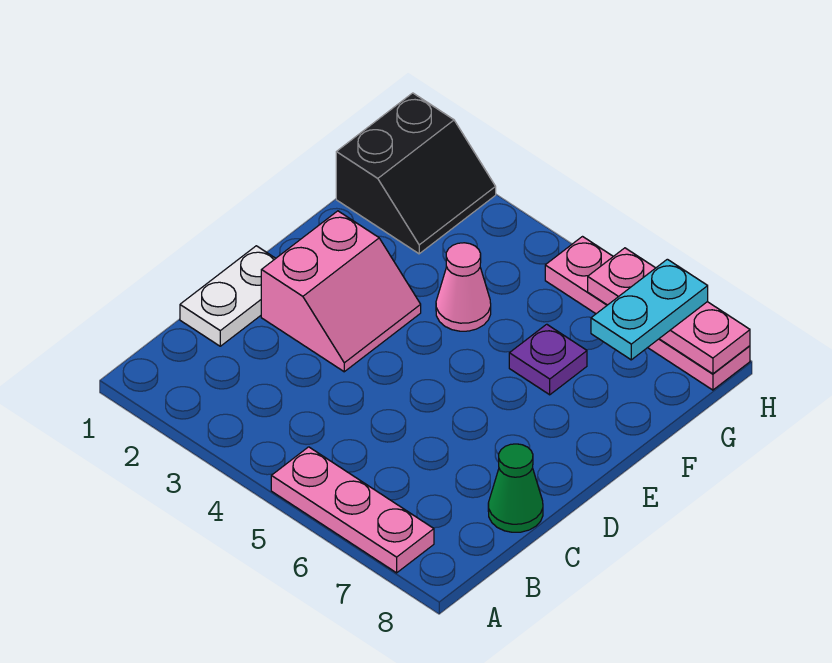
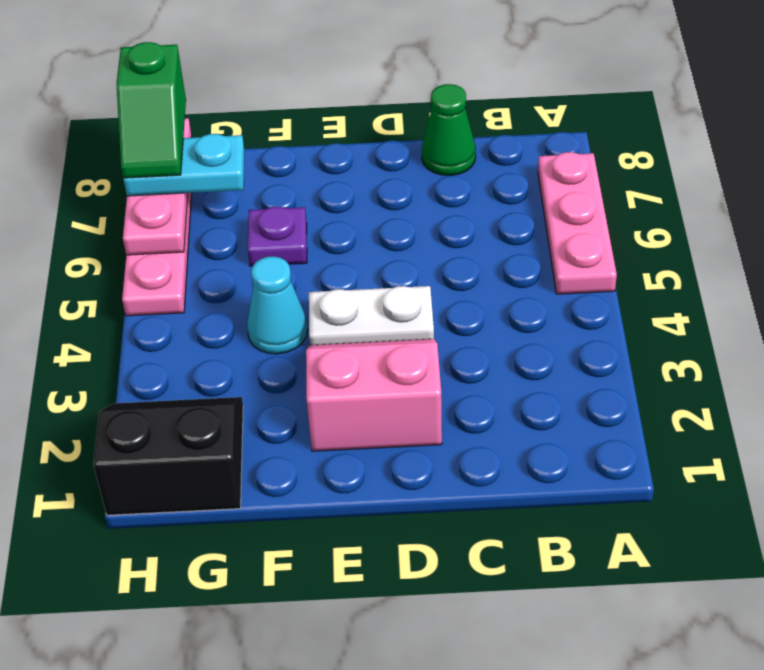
white 1x2 plate [180,246,276,346] -> white 1x2 plate moved to [309,286,434,345]
pink 1x1 cone [436,243,491,331] -> cyan 1x1 cone [247,257,308,354]
none -> green 1x2 slope [117,42,186,178]

